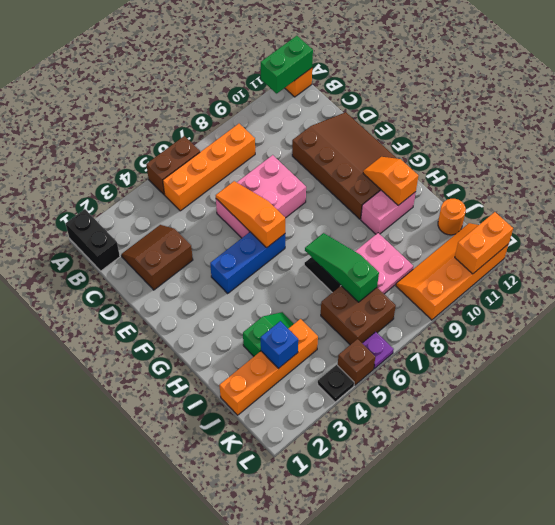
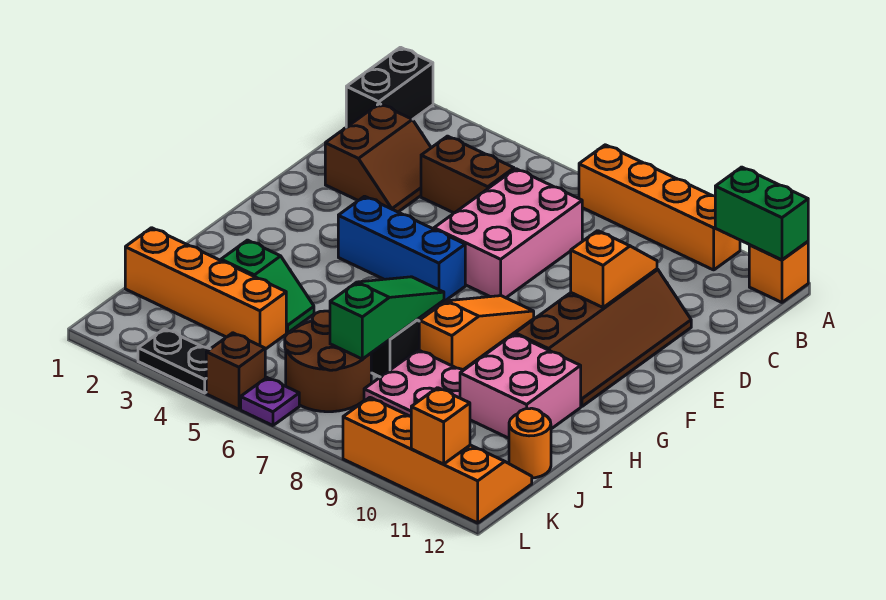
brown 1x2 brick [146,136,200,195] -> brown 1x2 brick moved to [421,136,514,213]
orange 1x4 brick [163,124,255,211] -> orange 1x4 brick moved to [579,145,740,270]
brown 2x2 slope [121,225,193,290] -> brown 2x2 slope turned to [325,104,431,212]
pink 2x3 brick [216,155,306,238] -> pink 2x3 brick turned to [434,169,582,298]
orange 1x3 slope [216,181,285,247] -> orange 1x3 slope moved to [419,296,534,370]
brown 3x4 slope [292,112,397,219] -> brown 2x4 slope [515,269,691,407]
orange 1x2 slope [363,157,418,205] -> orange 1x2 slope moved to [571,231,657,307]
pink 1x2 brick [361,190,416,234] -> pink 2x2 brick [460,334,581,438]
blue 1x1 brick [261,321,298,369] -> none
brown 2x2 brick [321,286,396,345] -> brown 2x2 round brick [285,311,371,412]
black 1x1 plate [318,365,354,402] -> black 1x2 plate [138,329,210,393]
orange 1x2 brick [455,212,513,274] -> orange 1x1 brick [411,388,470,464]

